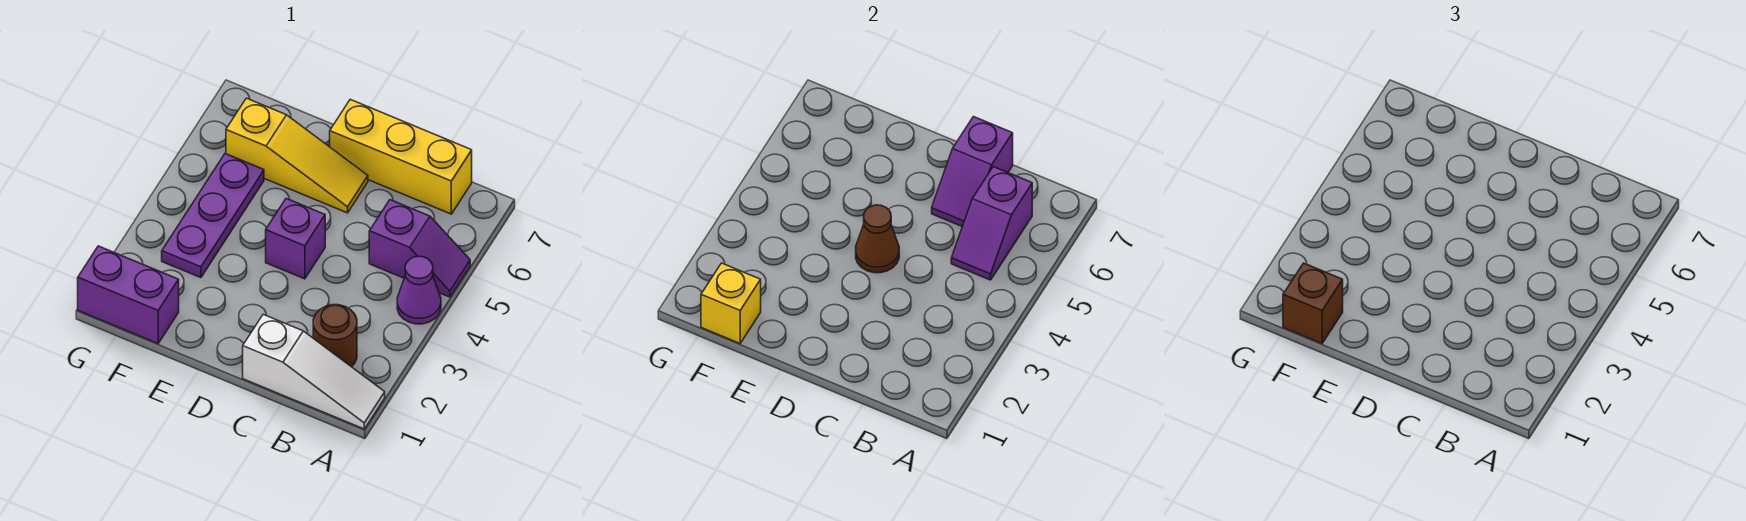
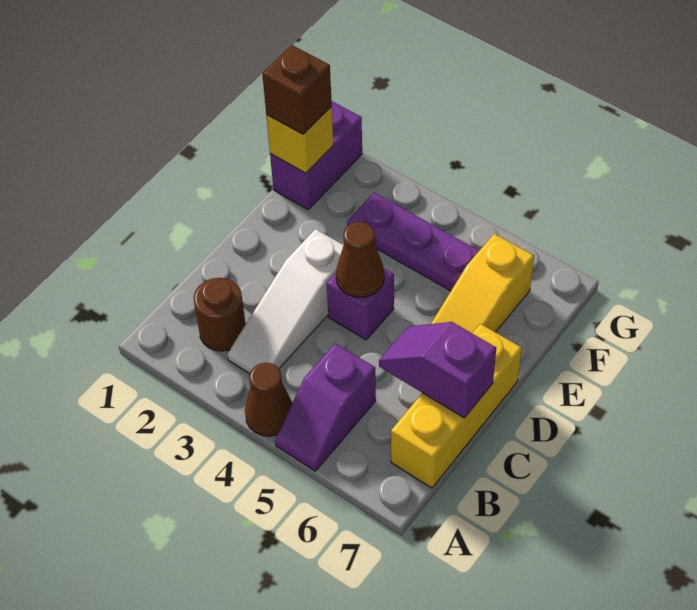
white 1x3 slope [243,314,385,429] -> white 1x3 slope moved to [227,229,343,374]
purple 1x1 cone [397,256,441,324] -> brown 1x1 cone [245,363,293,436]
purple 1x2 slope [951,167,1032,280] -> none

